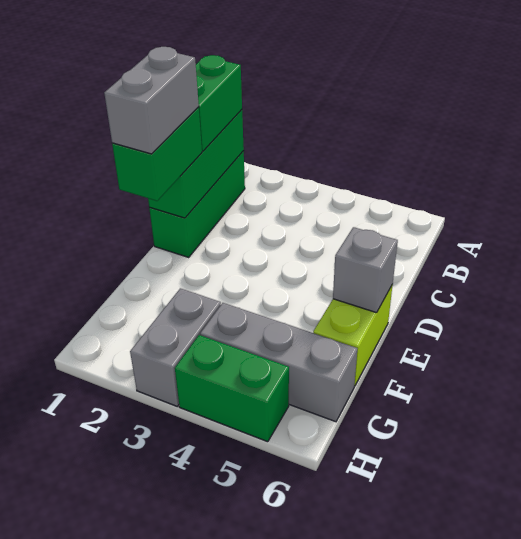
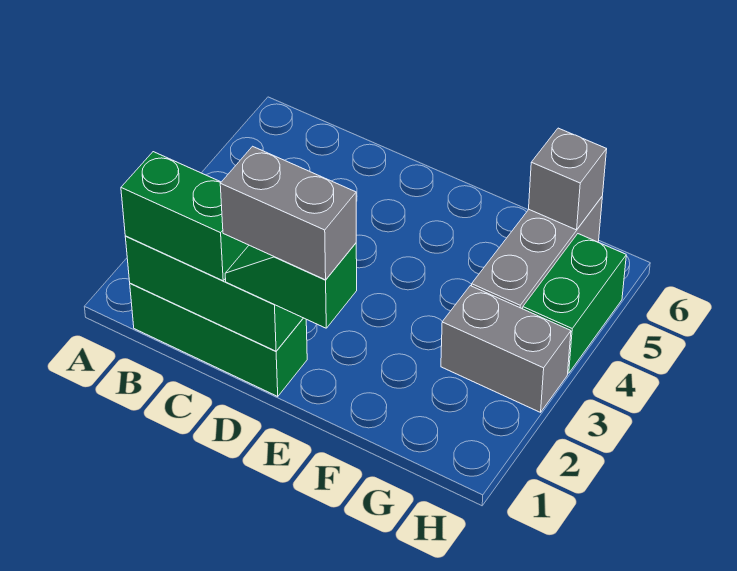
green 1x2 brick [112,107,202,201] -> green 1x2 slope [225,243,357,328]
lime 1x2 brick [313,284,393,386] -> none
grey 1x1 brick [333,227,398,313] -> grey 1x1 brick moved to [529,128,607,230]

